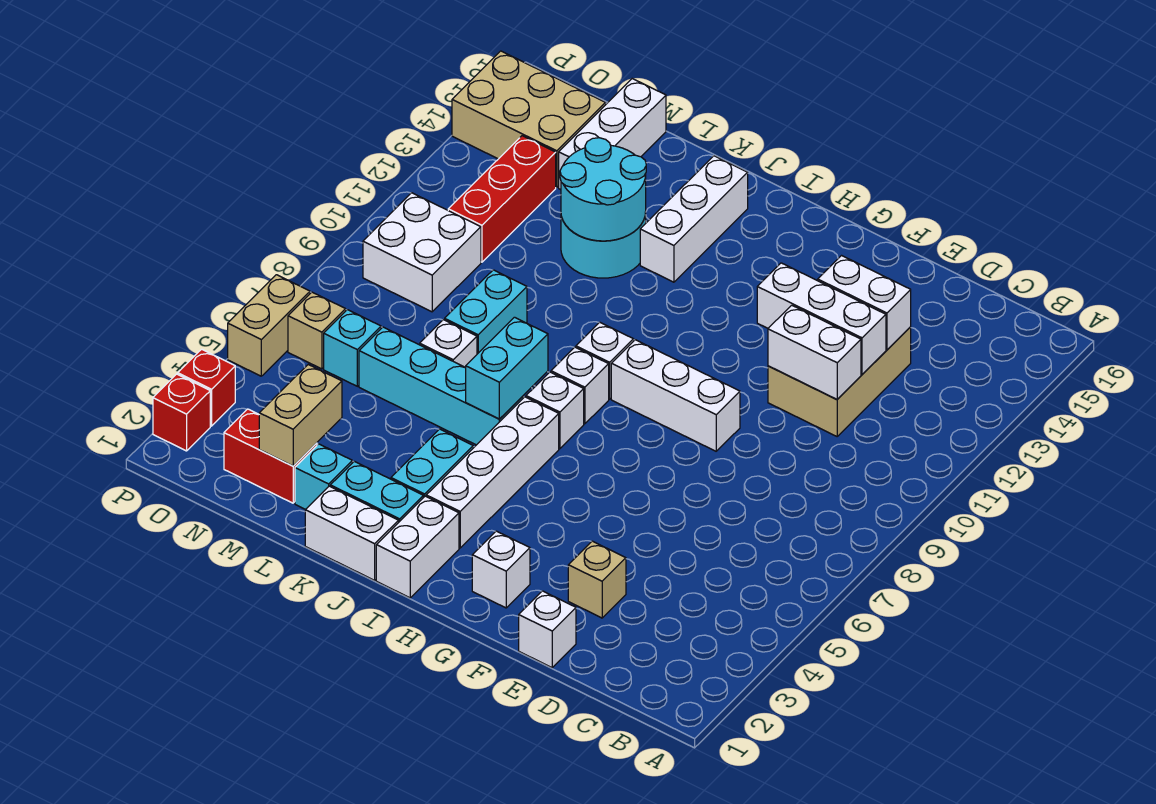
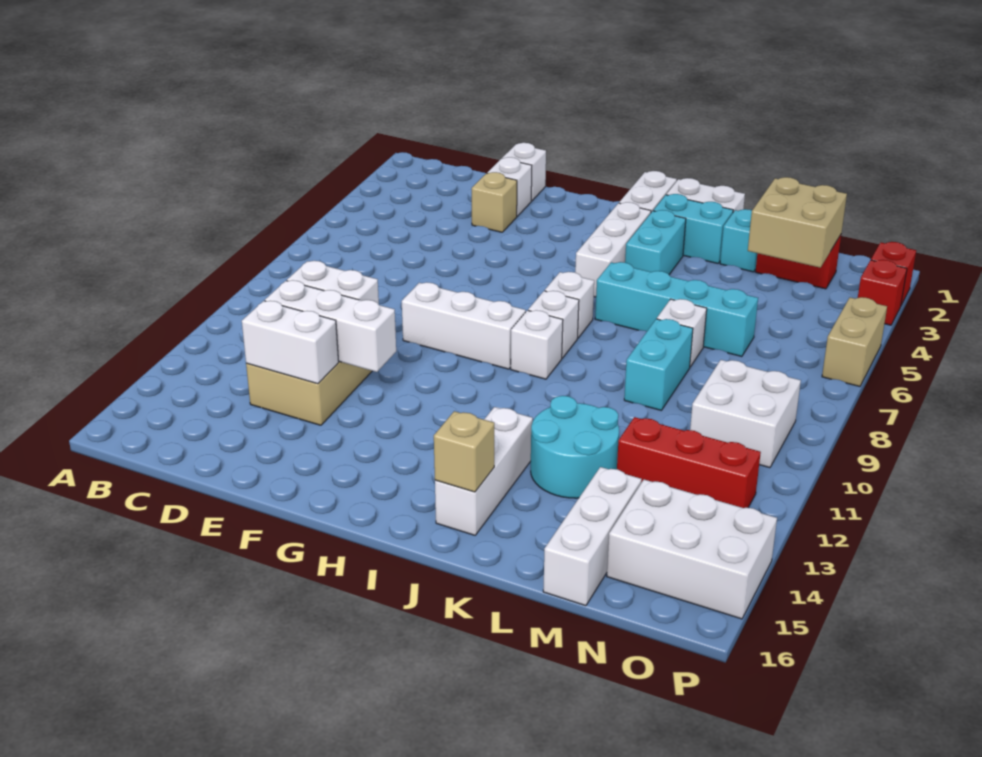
white 1x1 brick [472,531,530,608] -> white 1x1 brick moved to [487,157,532,216]
white 1x4 brick [426,397,559,548] -> white 1x3 brick [575,202,651,297]
cyan 1x2 brick [466,317,548,419] -> none
cyan 2x2 round brick [560,138,646,241] -> none
tan 1x2 brick [259,365,342,466] -> tan 2x2 brick [748,177,847,268]
cyan 1x1 brick [324,310,381,386] -> none
red 1x3 brick [448,136,556,262] -> red 1x3 brick turned to [617,417,761,508]
tan 2x3 brick [452,51,606,188] -> white 2x3 brick [607,480,777,619]
tan 1x1 brick [288,292,346,369] -> tan 1x1 brick moved to [434,411,494,492]

